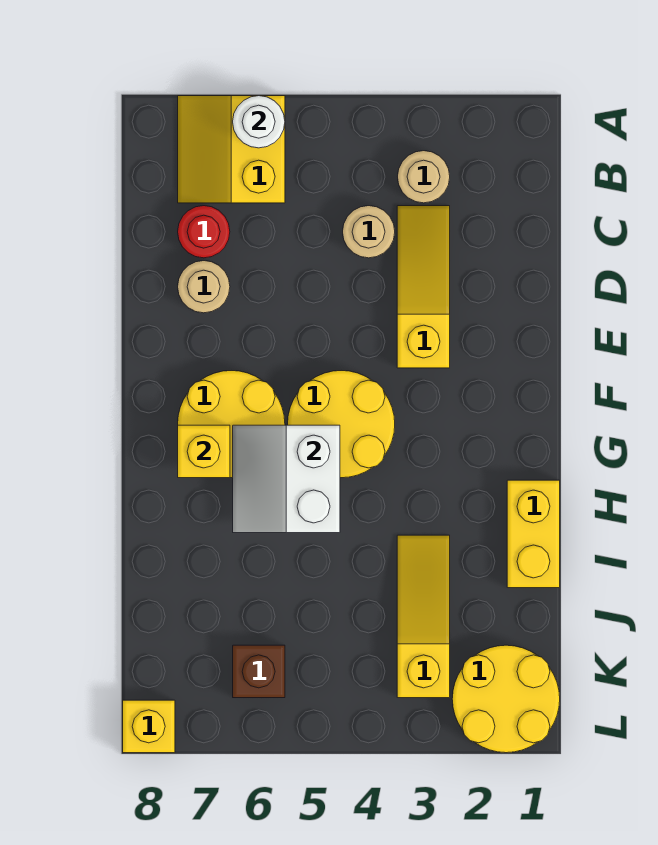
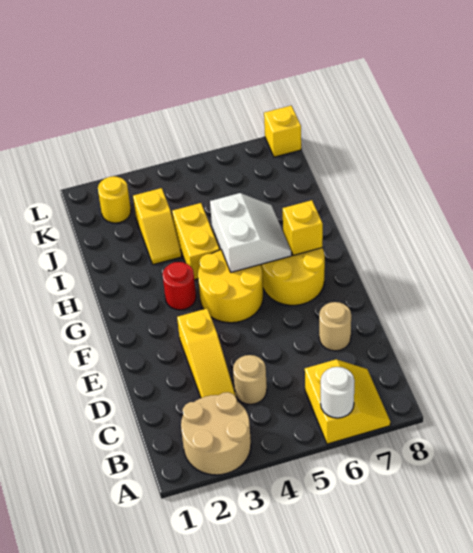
tan 1x1 round brick [398,151,450,203] -> tan 2x2 round brick [181,392,251,475]
red 1x1 round brick [178,206,230,258] -> red 1x1 round brick moved to [163,262,196,310]
yellow 1x2 brick [507,480,560,588] -> yellow 1x2 brick moved to [172,203,219,280]
yellow 1x3 slope [397,535,450,698] -> yellow 1x2 slope [133,188,182,265]
yellow 2x2 round brick [452,645,560,753] -> yellow 1x1 round brick [98,176,131,223]
brown 1x1 brick [233,645,285,698] -> none

